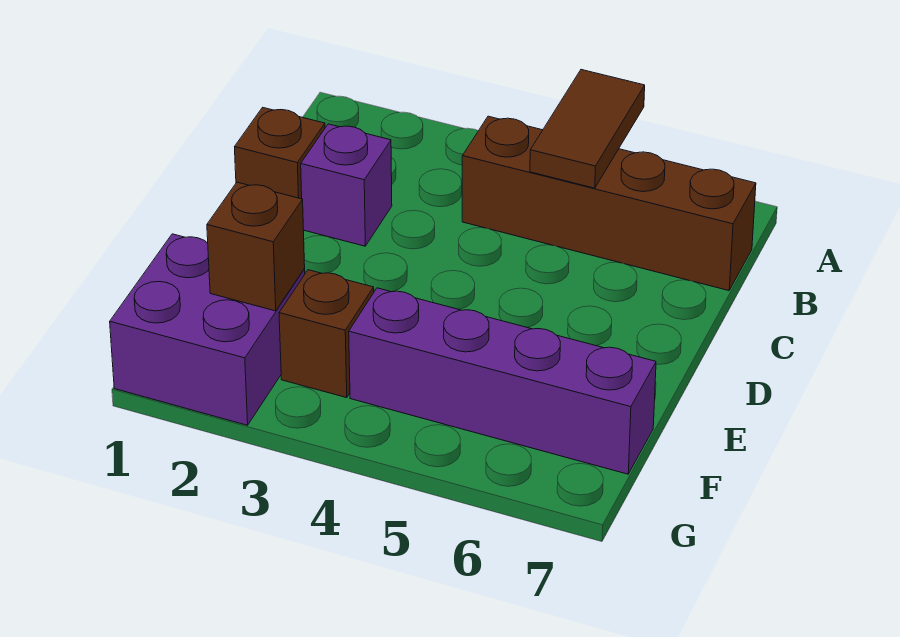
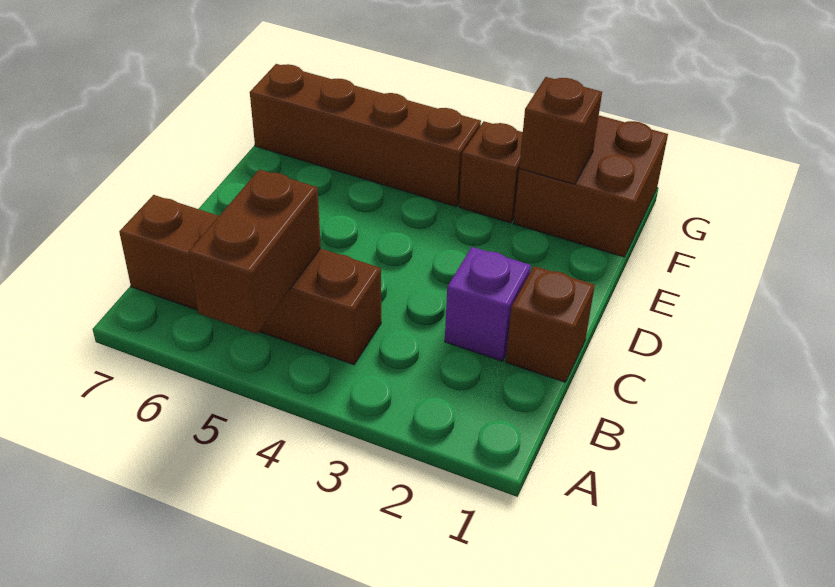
brown 1x2 tile [530,70,645,188] -> brown 1x2 brick [188,169,321,334]
purple 2x2 brick [110,234,305,425] -> brown 2x2 brick [514,115,668,257]
purple 1x4 brick [349,288,656,474] -> brown 1x4 brick [250,64,481,207]

